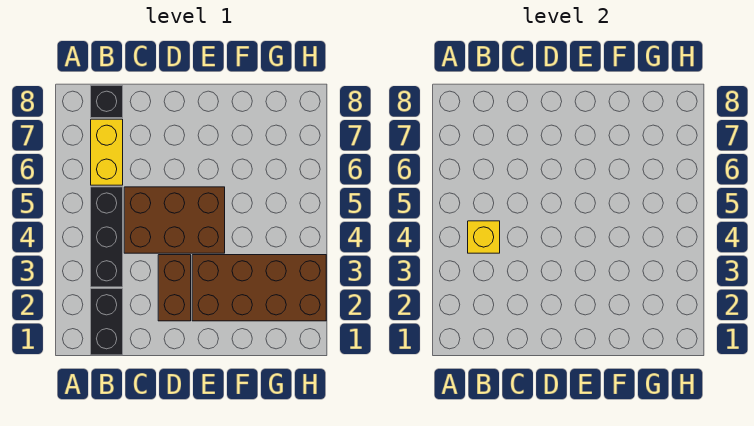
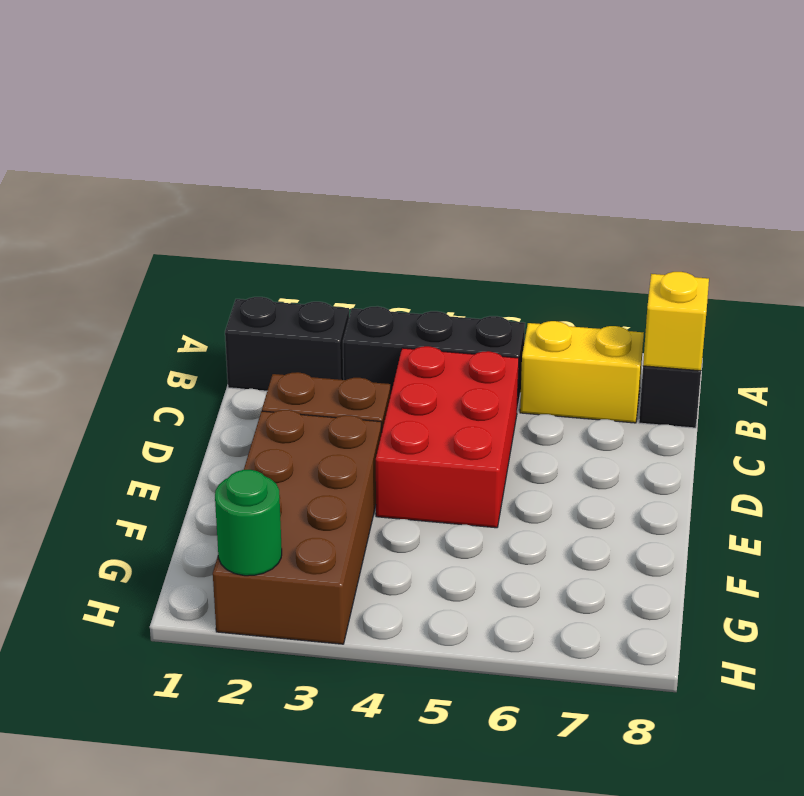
yellow 1x1 brick [468,221,500,253] -> yellow 1x1 brick moved to [643,272,709,371]
brown 2x3 brick [124,187,225,253] -> red 2x3 brick [376,346,519,528]
none -> green 1x1 round brick [215,470,282,576]

